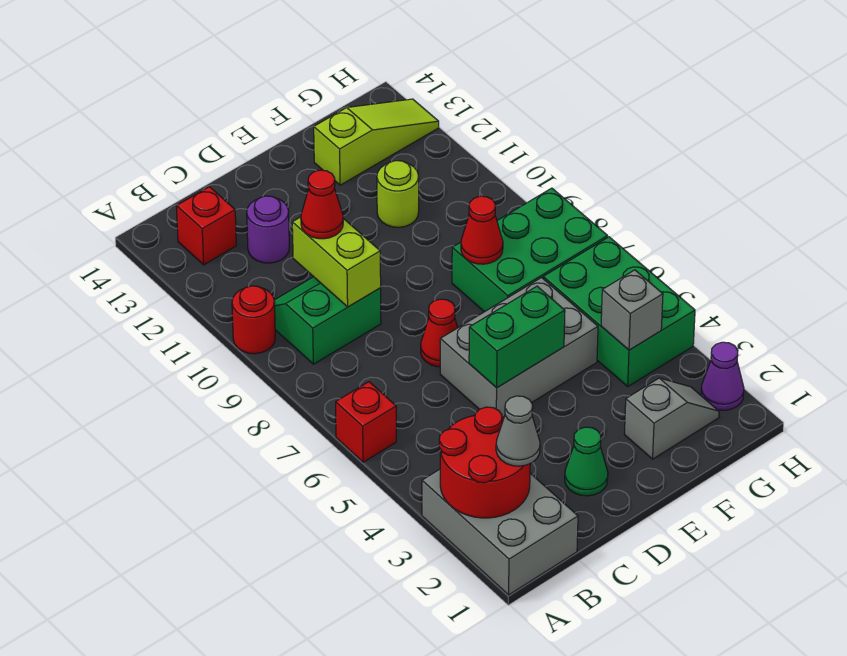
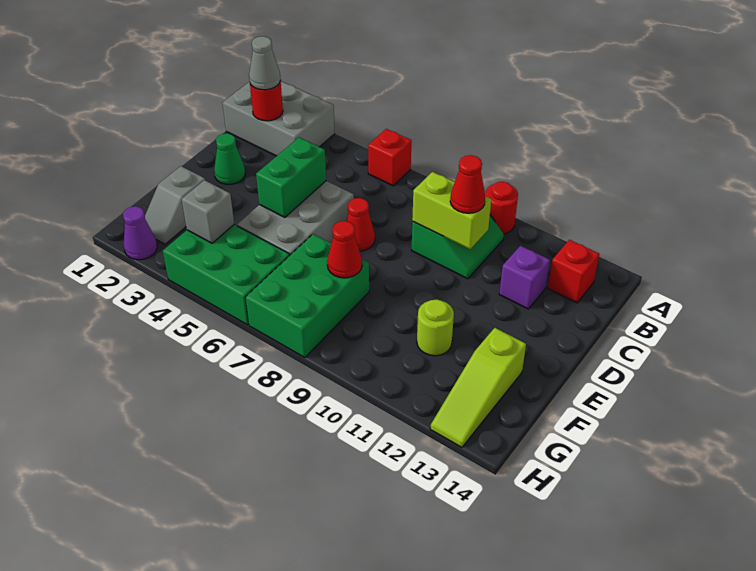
red 2x2 round brick [439,407,530,518] -> red 1x1 round brick [250,81,283,121]
purple 1x1 round brick [247,196,289,263] -> purple 1x1 brick [499,246,550,309]

